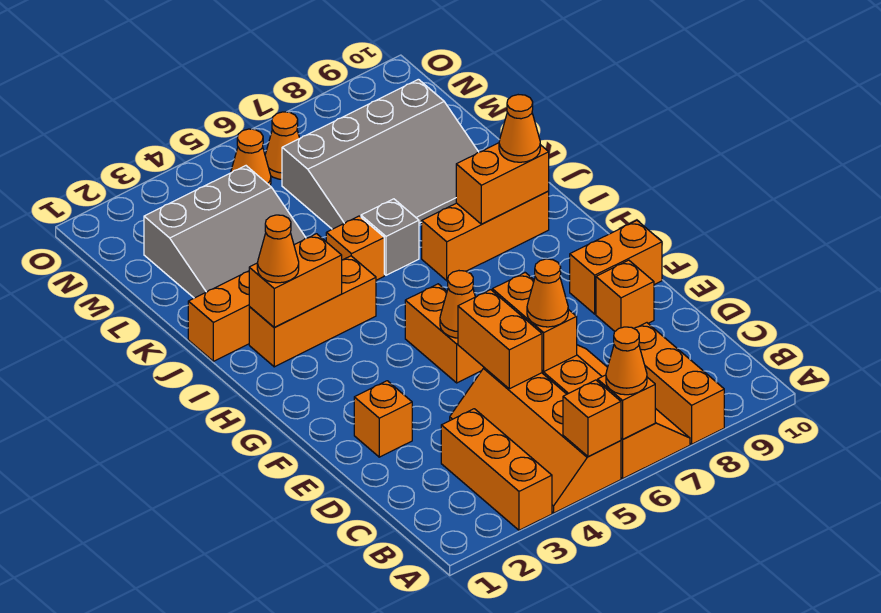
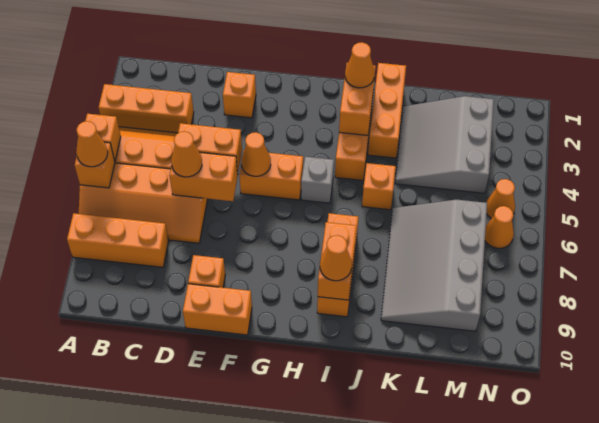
orange 1x2 brick [570,221,662,314] -> orange 1x2 brick turned to [183,284,252,335]
grey 1x1 brick [361,199,419,275] -> grey 1x1 brick moved to [301,157,334,203]

